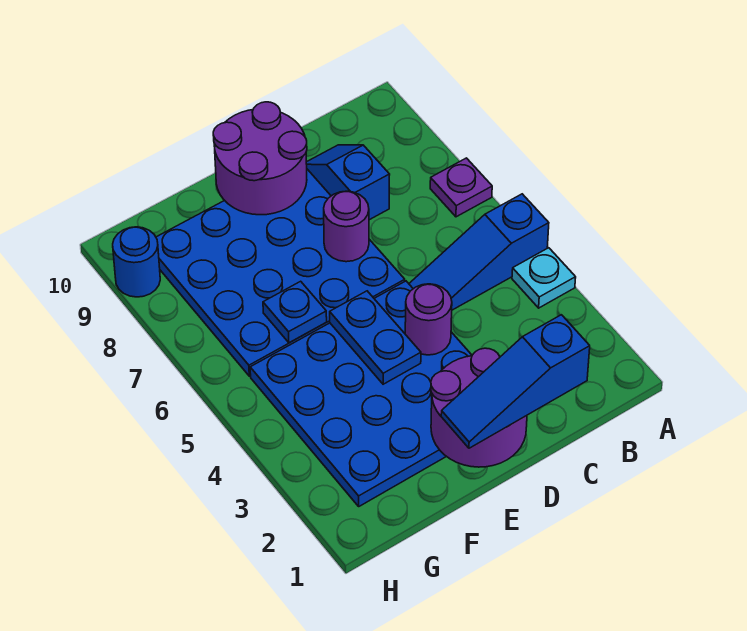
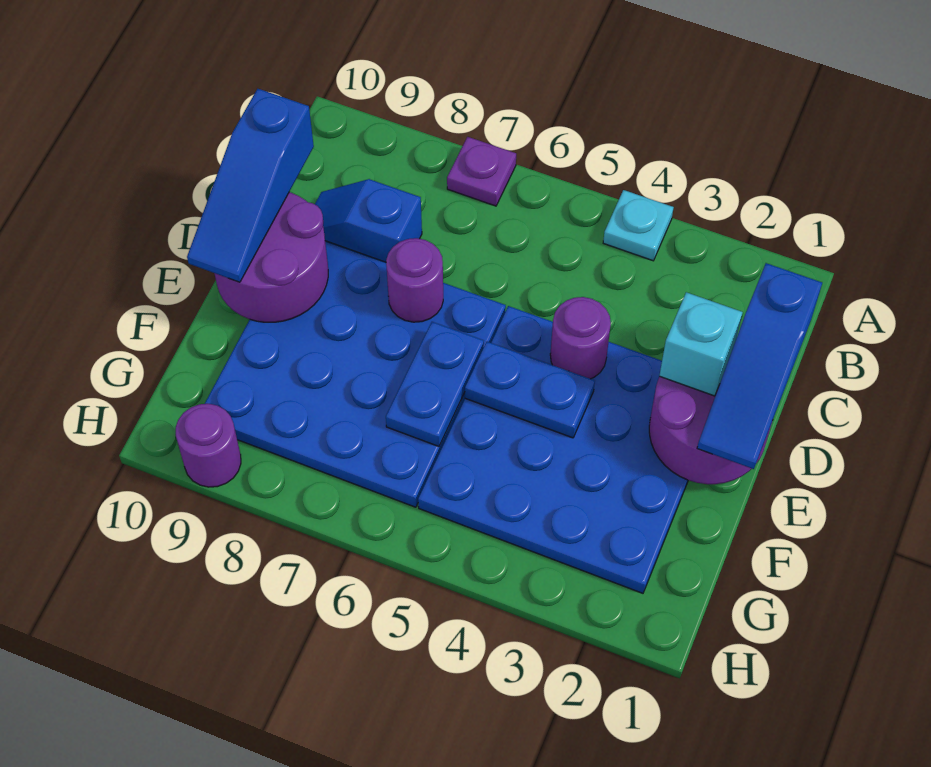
blue 1x3 slope [409,194,549,310] -> blue 1x3 slope moved to [187,89,314,282]
none -> cyan 1x1 brick [659,292,743,396]
blue 1x1 plate [263,281,327,343] -> blue 1x2 plate [386,322,484,446]
blue 1x1 round brick [113,227,160,297] -> purple 1x1 round brick [176,404,241,487]

